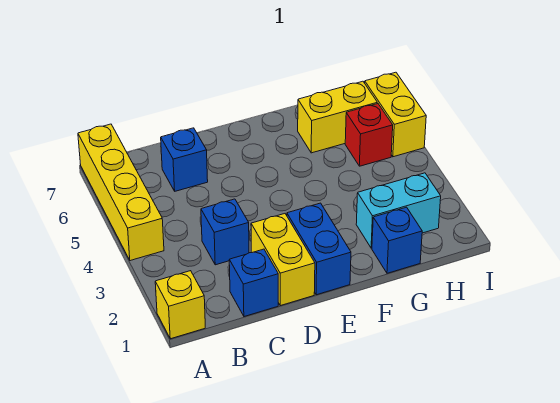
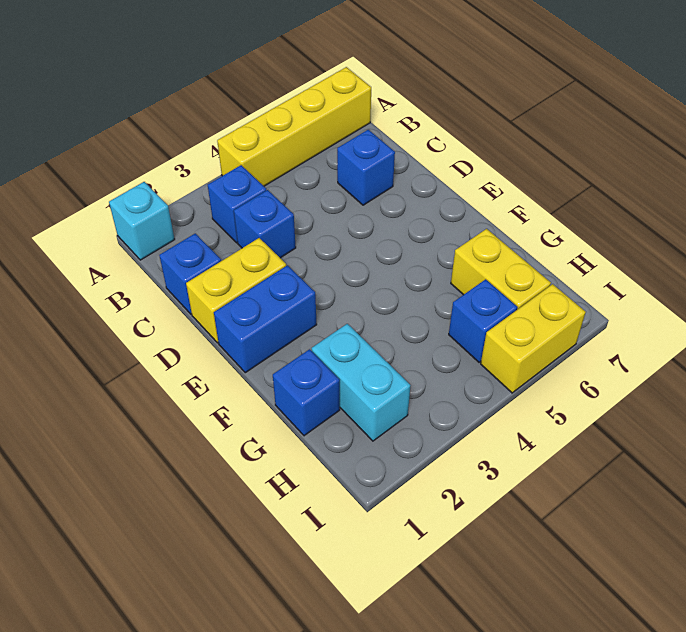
yellow 1x1 brick [155,271,205,339] -> cyan 1x1 brick [109,182,175,260]
none -> blue 1x1 brick [208,165,266,243]
red 1x1 brick [345,104,393,166] -> blue 1x1 brick [449,279,517,362]

